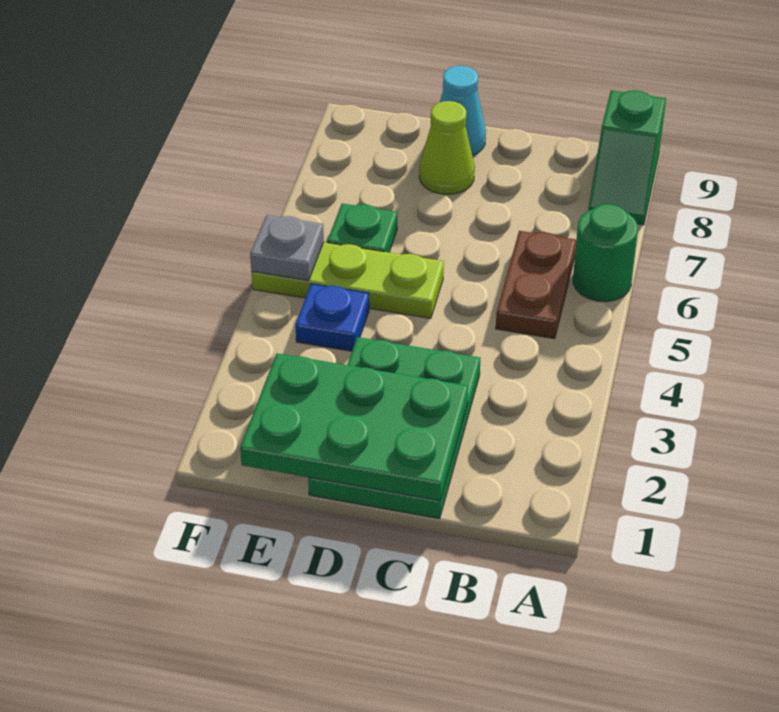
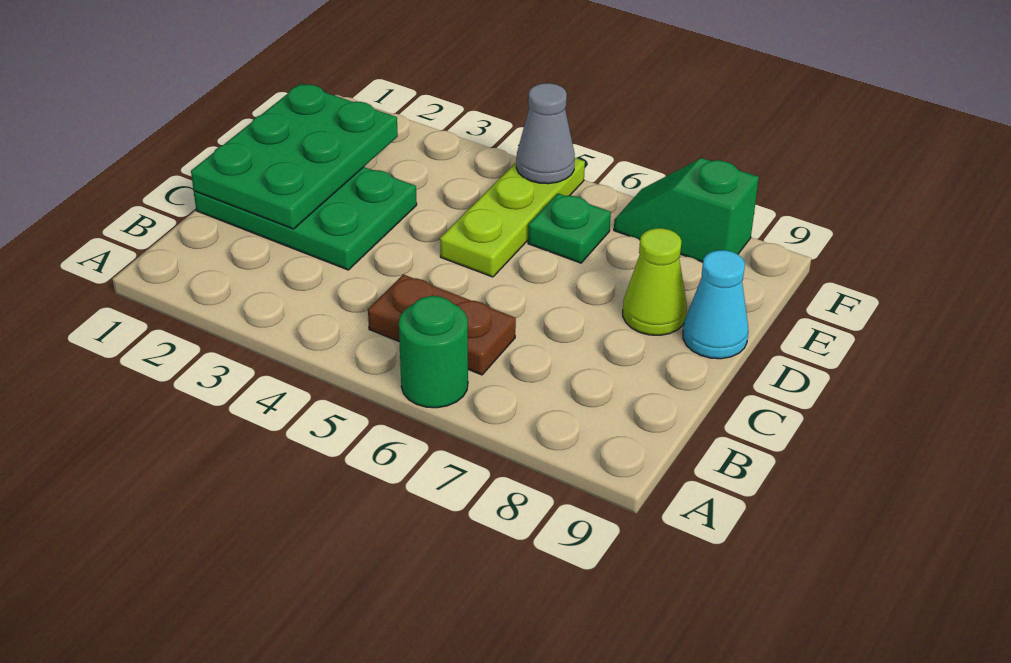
green 1x2 slope [588,90,666,225] -> green 1x2 slope moved to [614,158,759,262]
blue 1x1 plate [295,284,369,351] -> none
grey 1x1 plate [250,215,324,281] -> grey 1x1 cone [516,83,575,184]

